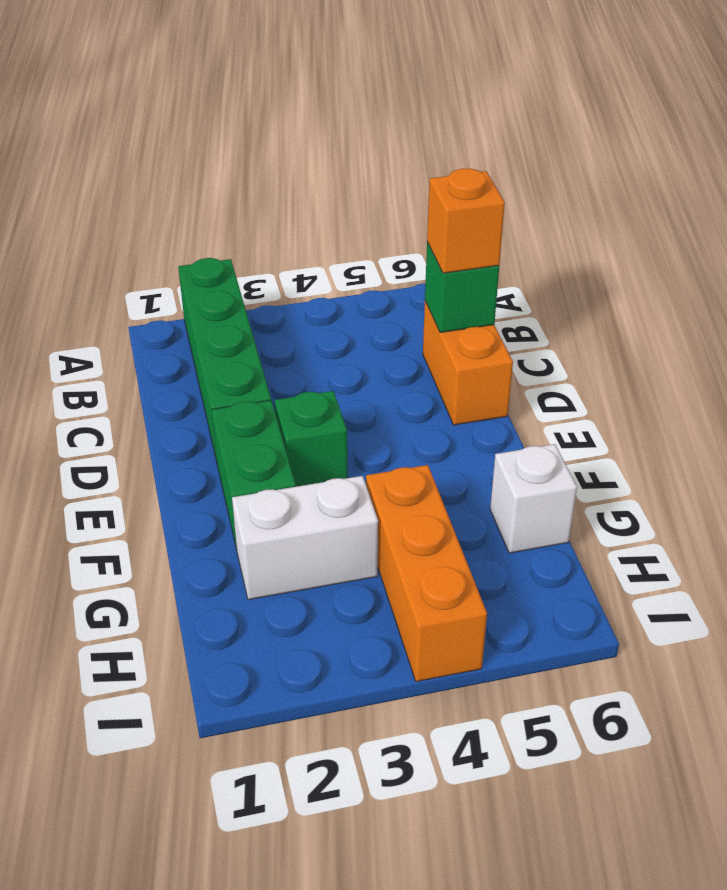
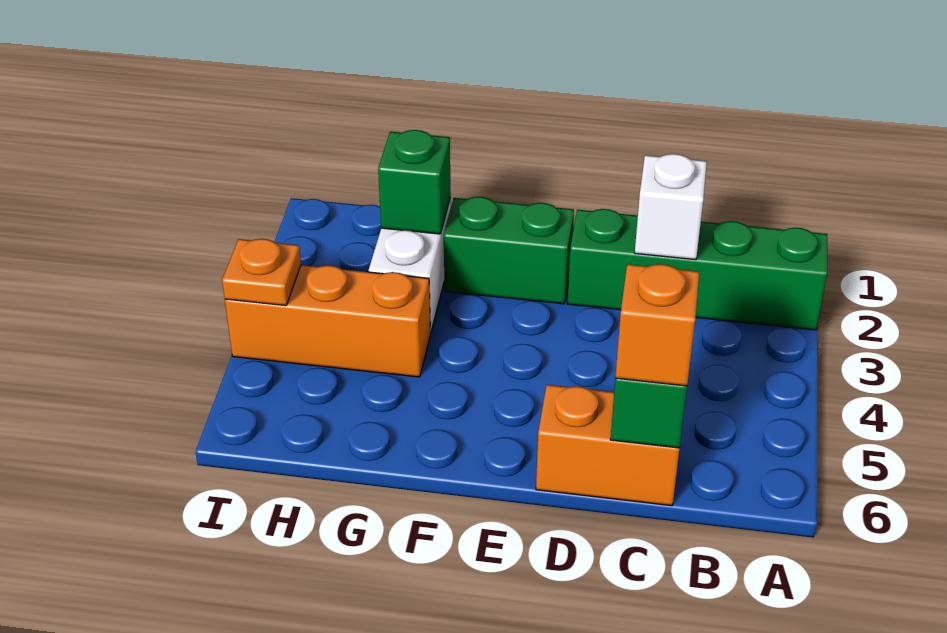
green 1x1 brick [275,391,348,487] -> green 1x1 brick moved to [378,130,451,234]
white 1x1 brick [490,444,577,553] -> white 1x1 brick moved to [635,154,707,260]
none -> orange 1x1 plate [222,239,301,306]

